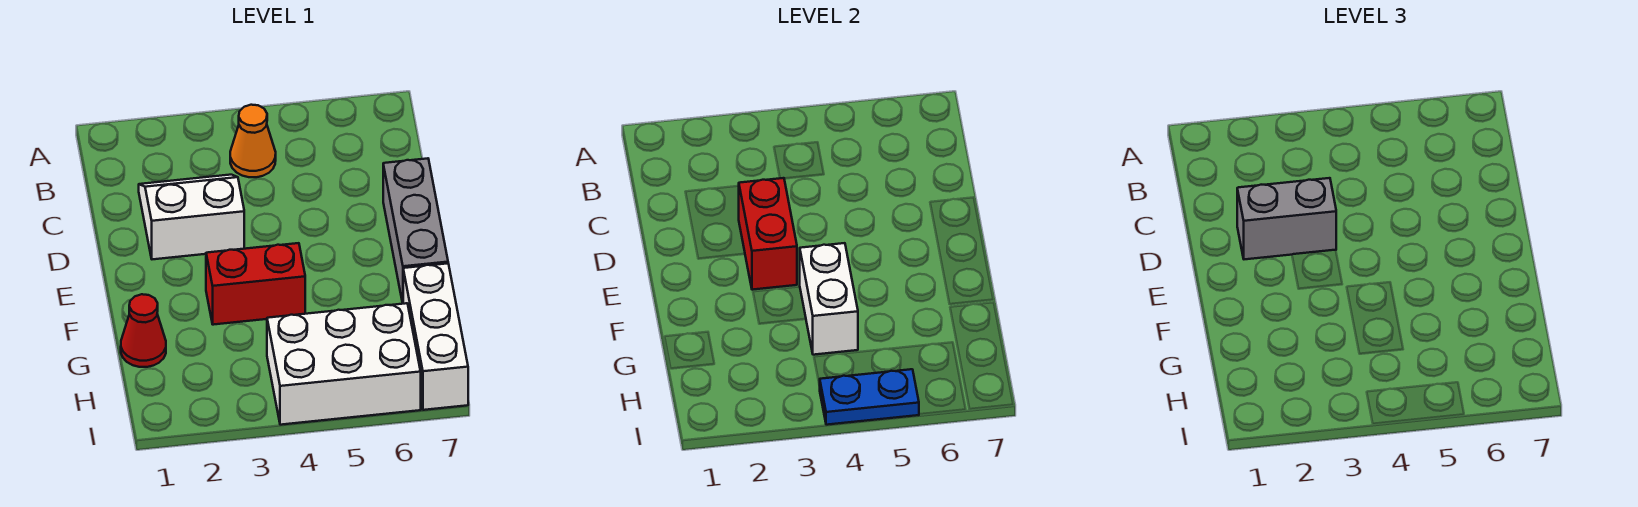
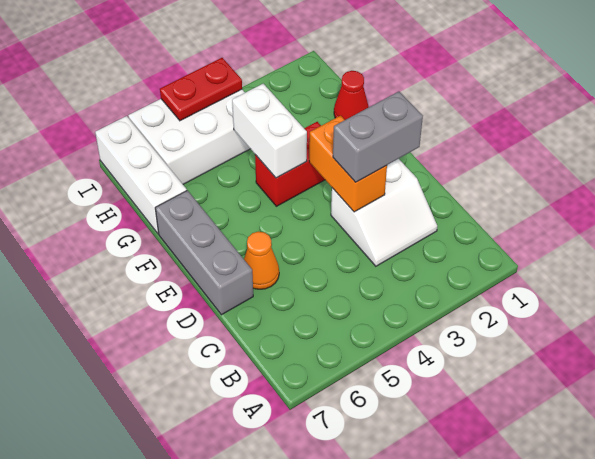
orange 1x1 cone [230,105,276,177] -> orange 1x1 cone moved to [244,232,279,289]
red 1x2 brick [739,178,797,290] -> orange 1x2 brick [309,116,387,212]
blue 1x2 plate [819,369,919,425] -> red 1x2 plate [160,58,242,121]

